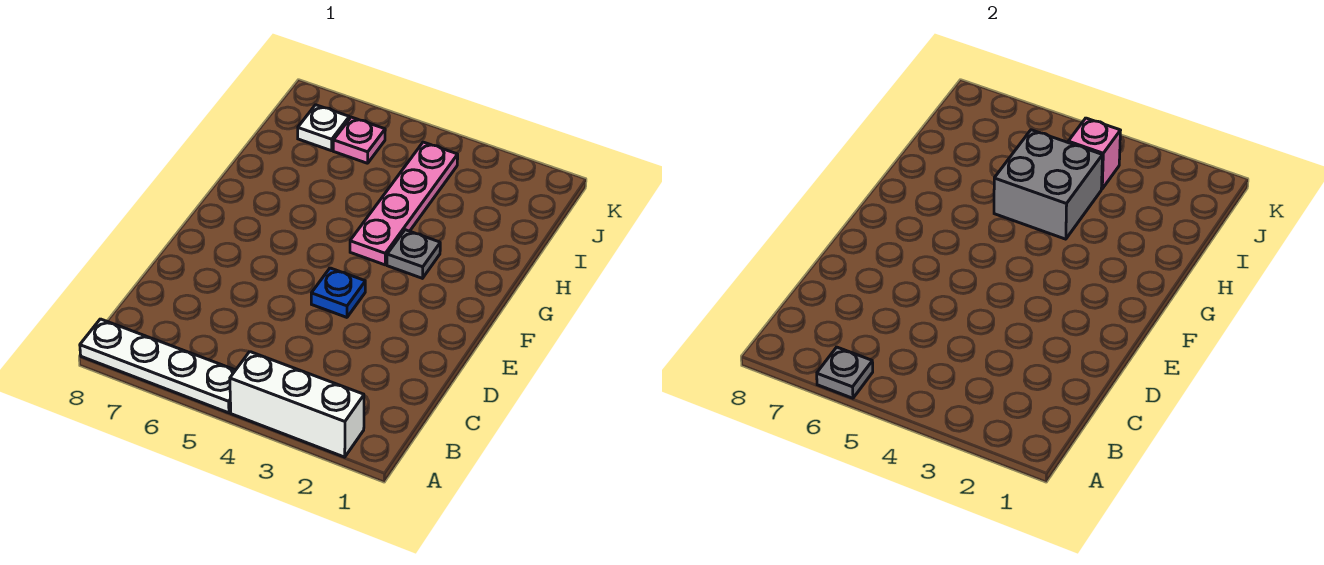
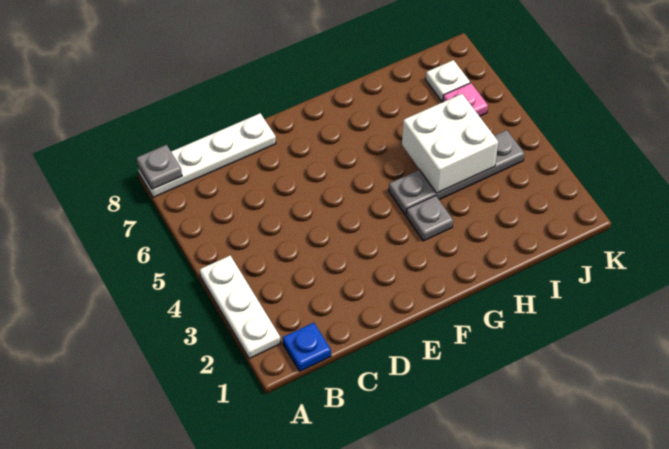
white 1x3 brick [230,352,364,457] -> white 1x3 plate [200,256,281,358]
white 1x4 plate [80,319,235,413] -> white 1x4 plate turned to [138,113,276,197]
grey 1x1 plate [817,347,873,398] -> grey 1x1 plate moved to [137,145,182,189]
blue 1x1 plate [311,268,365,317] -> blue 1x1 plate moved to [283,323,331,371]
pink 1x4 plate [350,142,458,265] -> grey 1x4 plate [389,130,524,215]
grey 2x2 brick [994,130,1102,239] -> white 2x2 brick [402,94,498,193]
pink 1x1 brick [1068,118,1121,189] -> none

